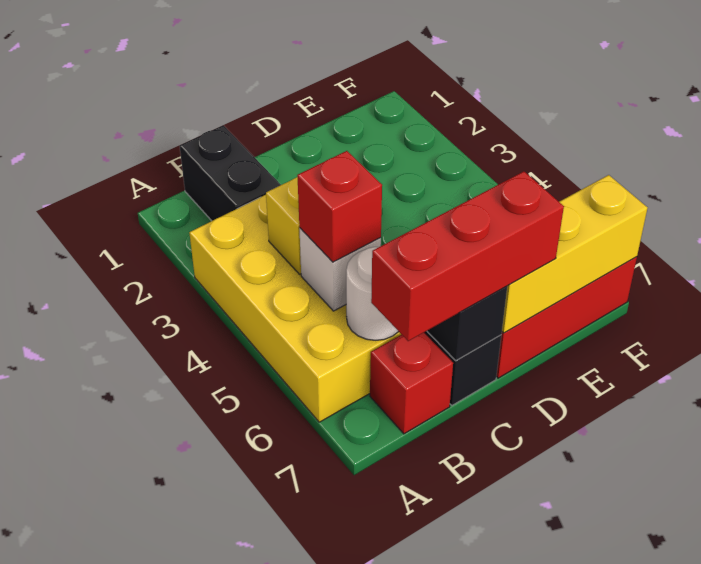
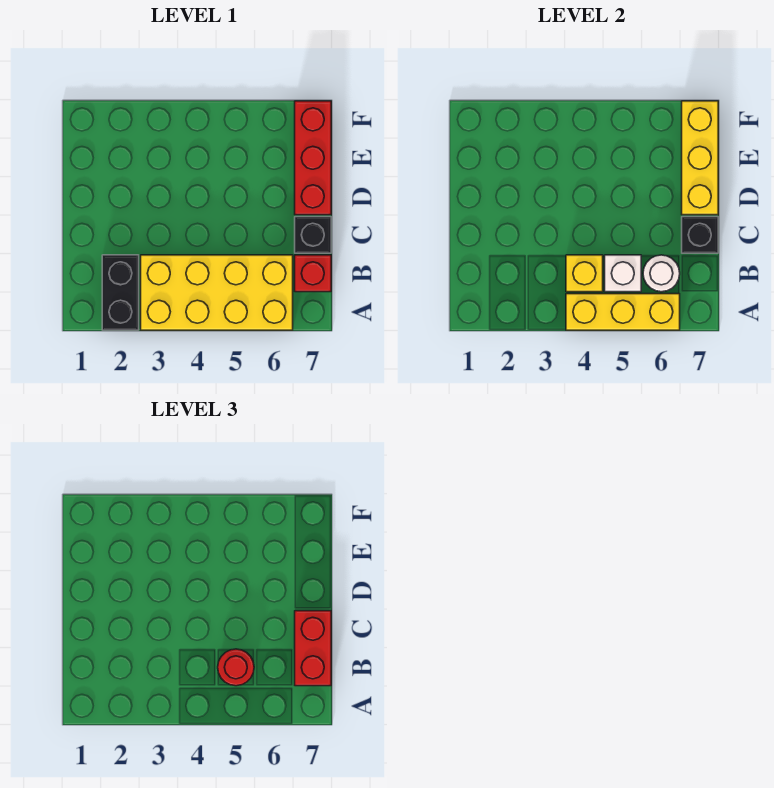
none -> yellow 1x3 brick [566,294,680,330]
black 1x2 brick [180,125,281,221] -> black 1x2 brick turned to [102,255,139,330]
red 1x1 brick [297,151,382,262] -> red 1x1 round brick [218,649,254,686]
red 1x3 brick [371,171,564,341] -> red 1x2 brick [295,611,331,686]

